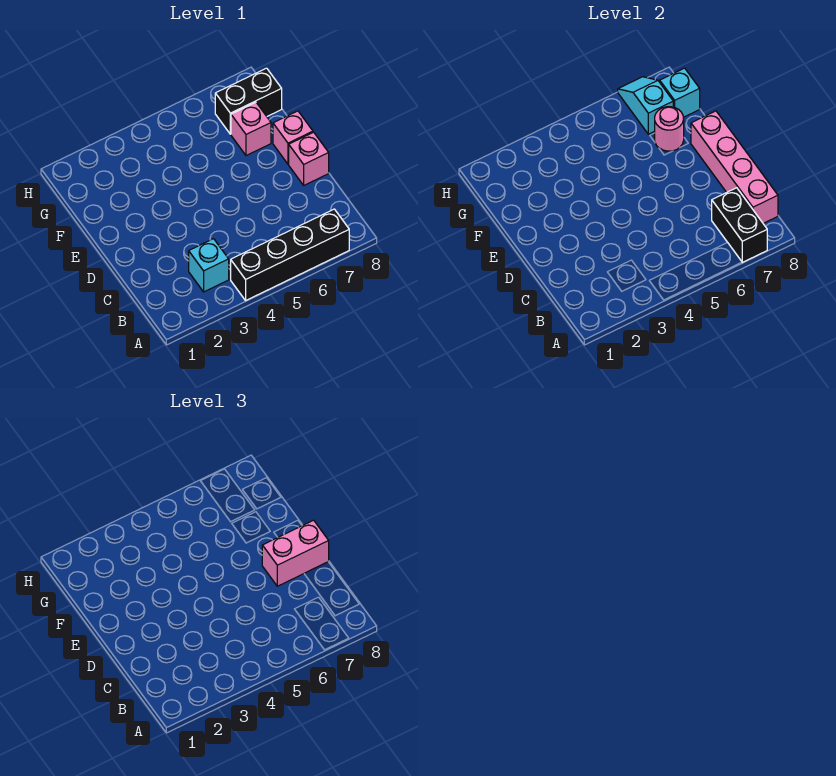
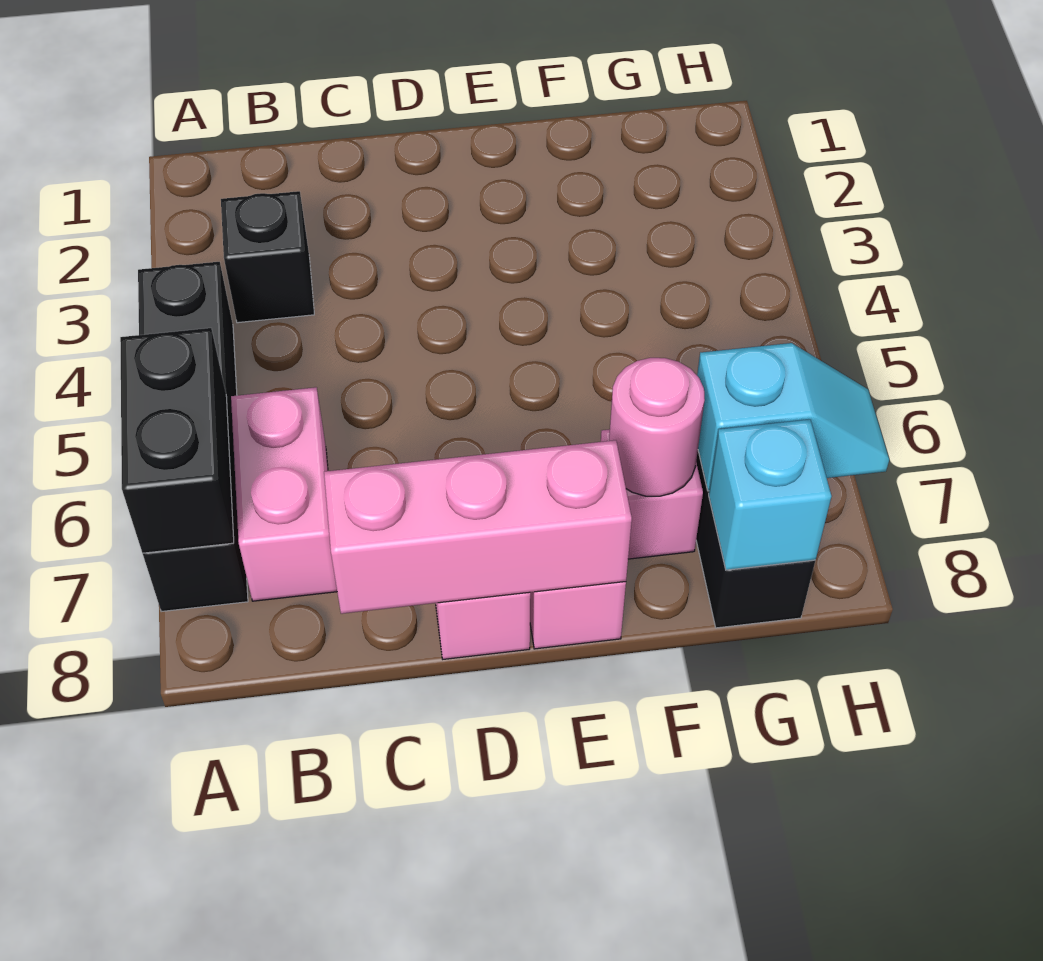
black 1x2 brick [712,188,767,262] -> black 1x2 brick turned to [120,328,234,553]
cyan 1x1 brick [189,239,229,292] -> black 1x1 brick [221,191,314,323]
pink 1x4 brick [691,111,778,223] -> pink 1x3 brick [324,440,632,614]
pink 1x2 brick [262,520,329,586] -> pink 1x2 brick moved to [231,387,337,601]

